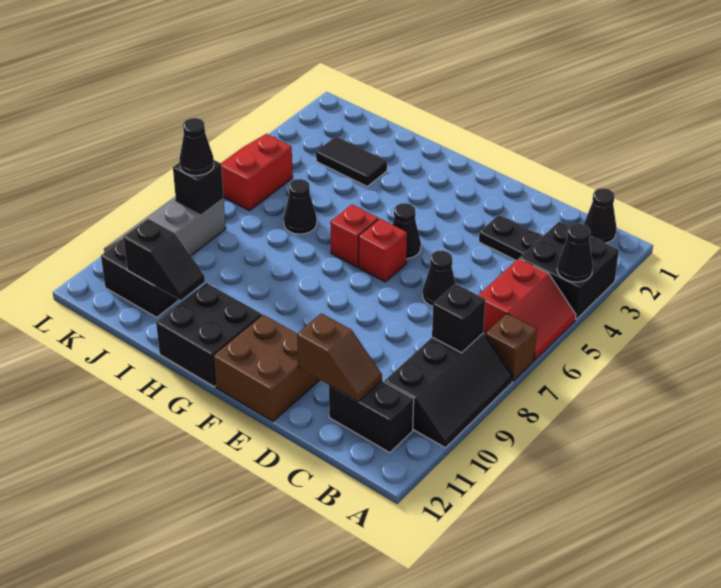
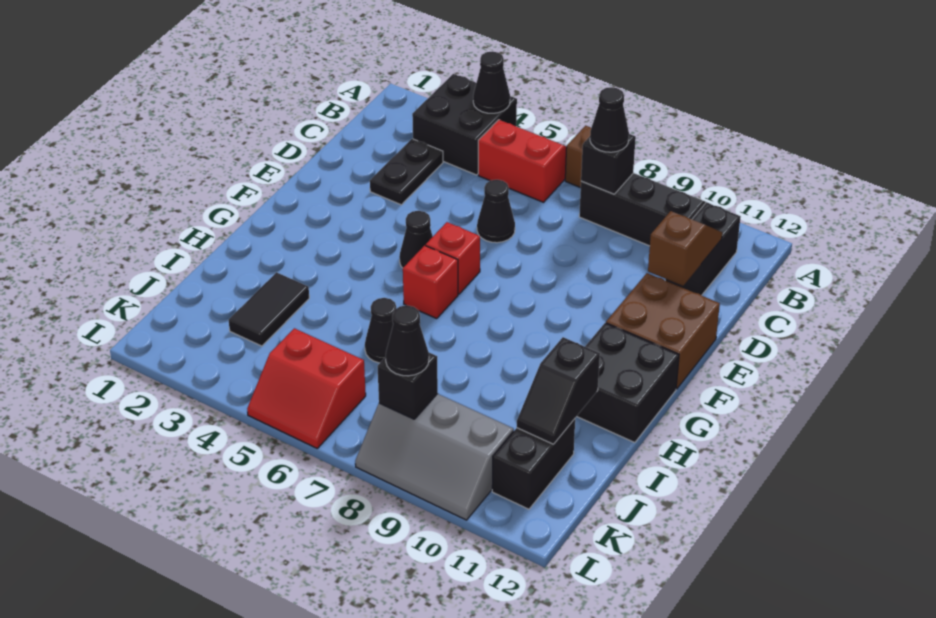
black 1x1 cone [584,188,617,243] -> black 1x1 cone moved to [590,87,629,152]
black 1x2 slope [123,219,205,300] -> black 1x2 slope turned to [517,337,600,444]

